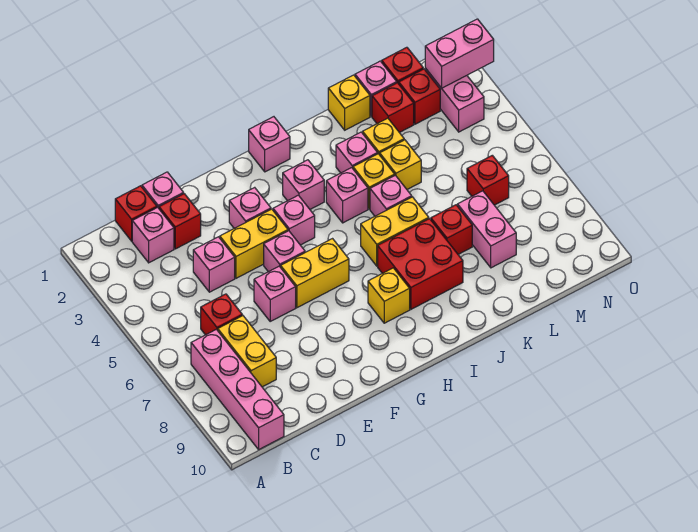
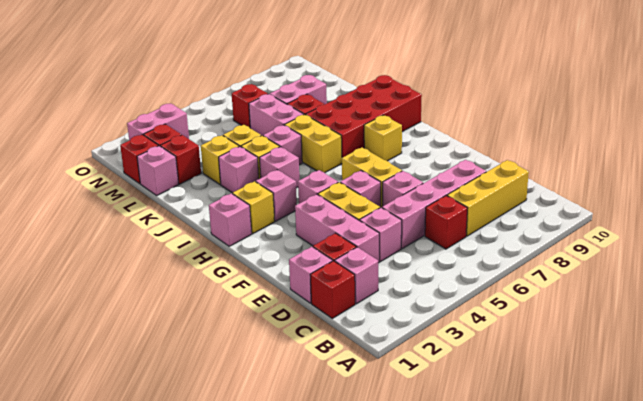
pink 1x4 brick [191,329,284,449] -> pink 1x4 brick moved to [382,160,486,248]
yellow 1x2 brick [218,316,276,387] -> yellow 1x3 brick [447,160,529,236]
pink 1x1 brick [229,187,271,228] -> pink 1x3 brick [295,194,379,263]
red 2x2 brick [378,219,463,309] -> red 2x4 brick [306,75,422,158]
yellow 1x1 brick [328,75,370,130] -> yellow 1x1 brick moved to [233,181,275,234]
pink 1x2 brick [425,19,494,88] -> pink 1x2 brick moved to [249,94,304,136]

